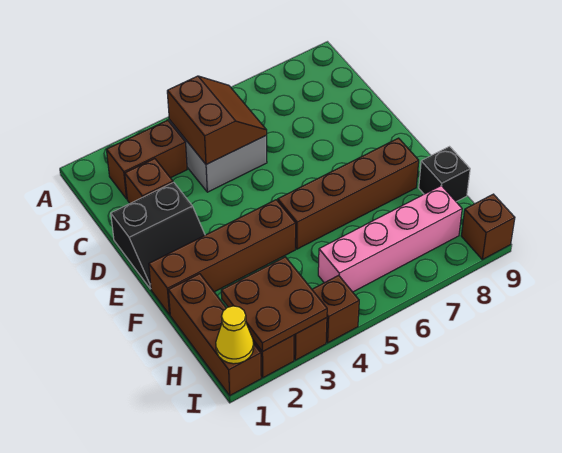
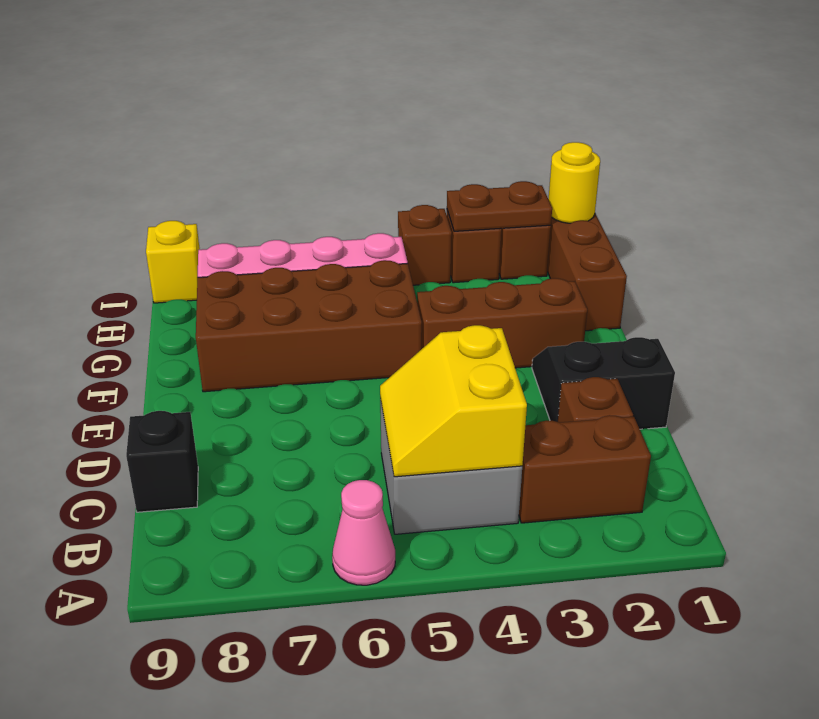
none -> pink 1x1 cone [332,480,395,585]
brown 2x2 slope [167,76,267,165] -> yellow 2x2 slope [380,325,527,477]
brown 1x4 brick [149,200,296,315] -> brown 1x3 brick [417,278,587,368]
brown 1x4 brick [278,138,419,249] -> brown 2x4 brick [196,260,422,392]
black 1x1 brick [419,147,470,202] -> black 1x1 brick moved to [126,411,198,512]
brown 2x2 plate [221,257,327,352] -> brown 1x2 plate [447,181,552,231]
yellow 1x1 cone [216,306,254,364] -> yellow 1x1 round brick [548,142,600,223]
brown 1x1 brick [461,194,515,260] -> yellow 1x1 brick [146,221,200,303]

